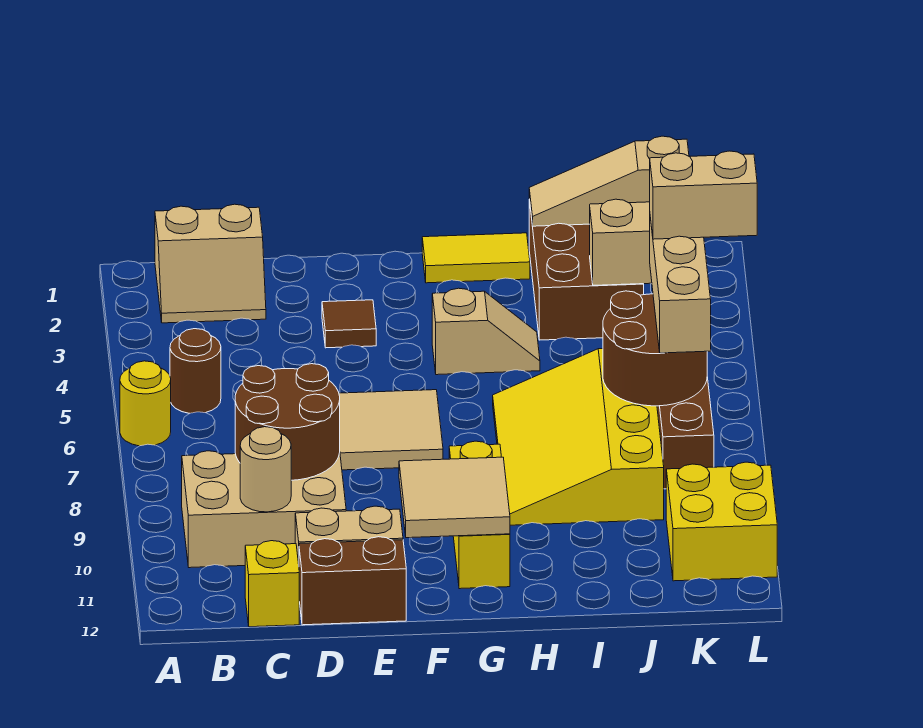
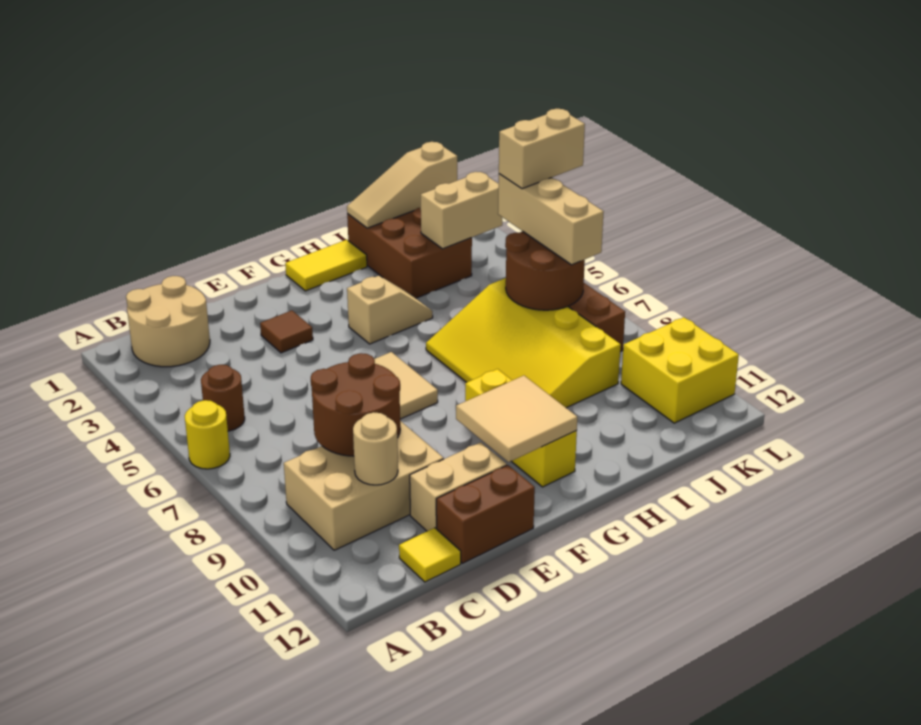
tan 2x2 slope [155,204,266,323] -> tan 2x2 round brick [126,276,210,367]
yellow 1x1 brick [245,541,299,627] -> yellow 1x1 tile [399,528,461,582]

